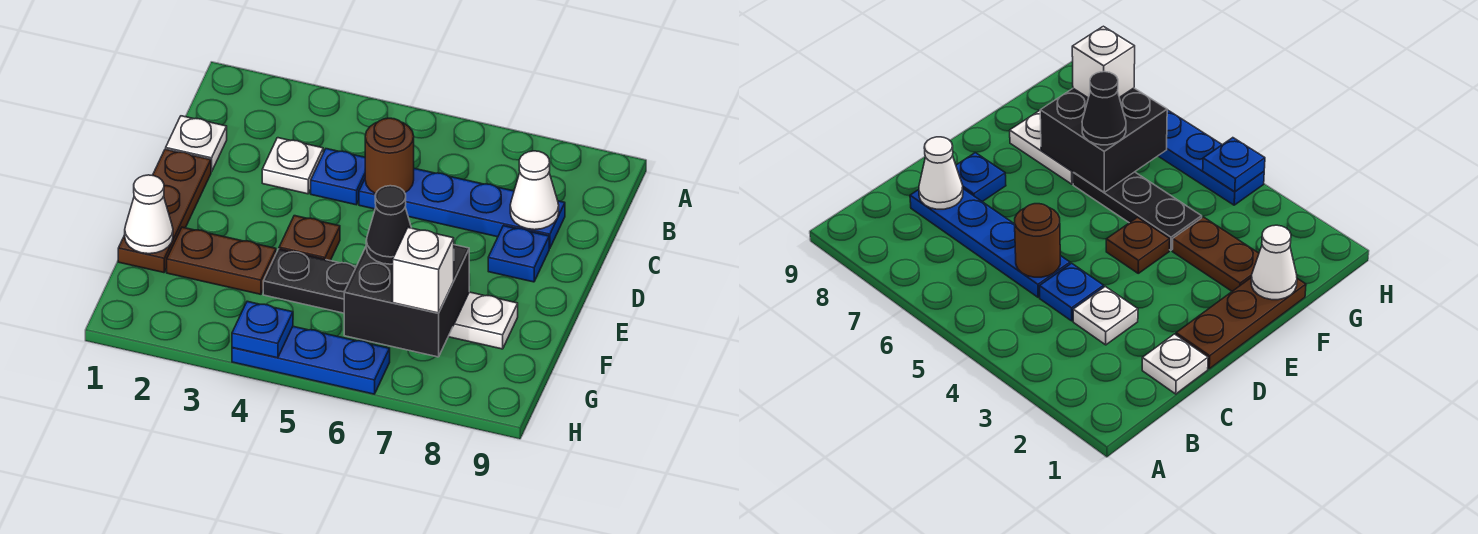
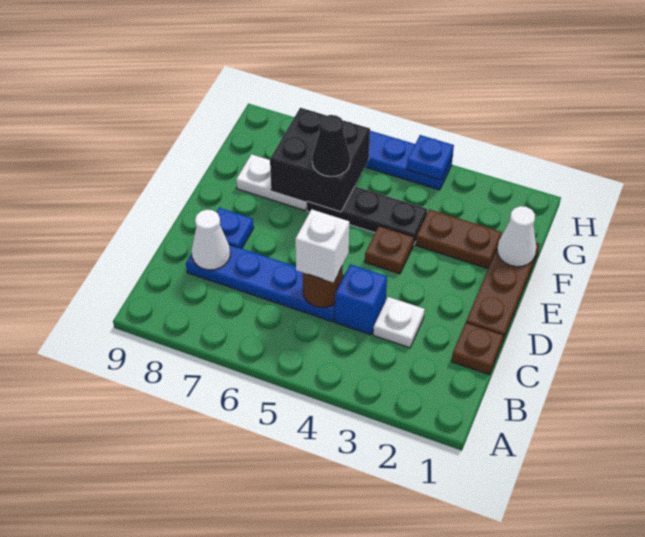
white 1x1 plate [166,116,227,172] -> brown 1x1 plate [452,323,504,375]
blue 1x1 plate [311,149,365,205] -> blue 1x1 brick [335,264,387,335]
white 1x1 brick [393,228,454,313] -> white 1x1 brick moved to [295,209,349,282]

